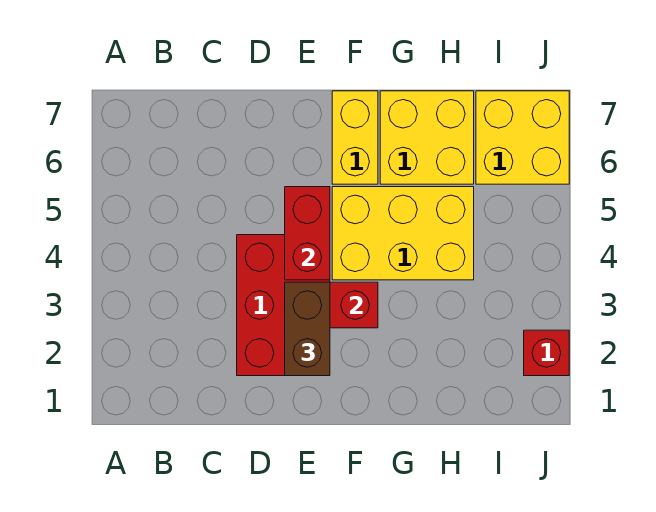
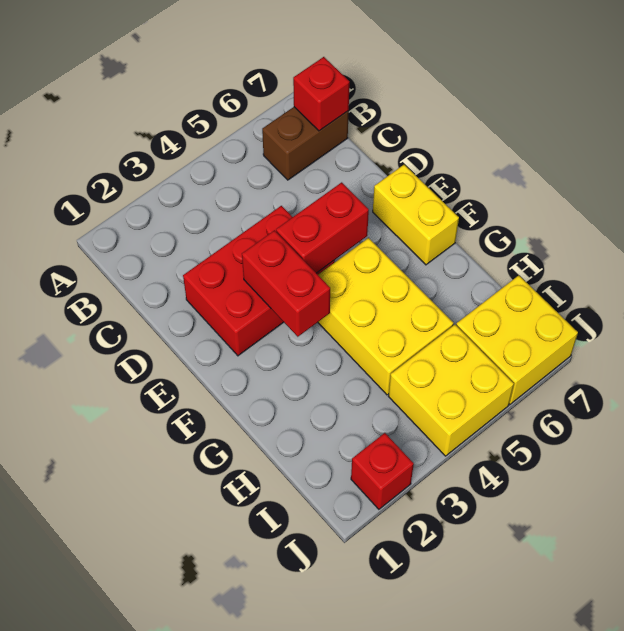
none -> red 1x1 brick [293,57,350,131]
brown 1x2 brick [285,282,330,376] -> brown 1x2 brick moved to [262,107,349,180]
yellow 1x2 brick [332,91,378,184] -> yellow 1x2 brick turned to [373,165,459,265]
yellow 2x2 brick [380,91,474,184] -> yellow 2x2 brick moved to [389,325,514,456]

